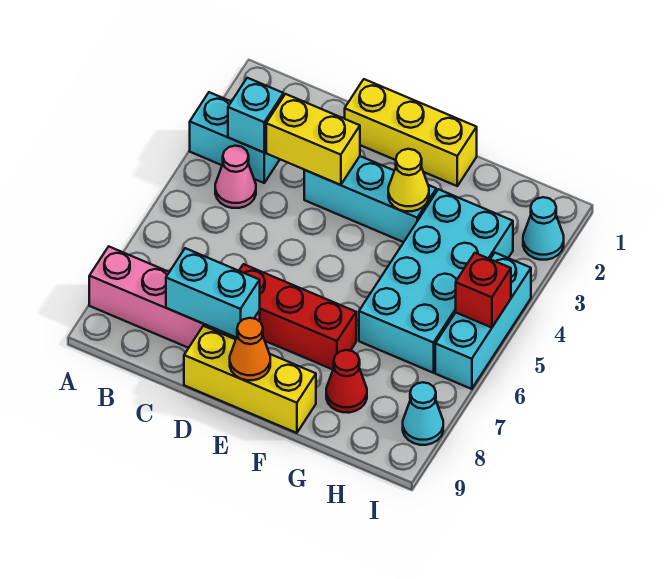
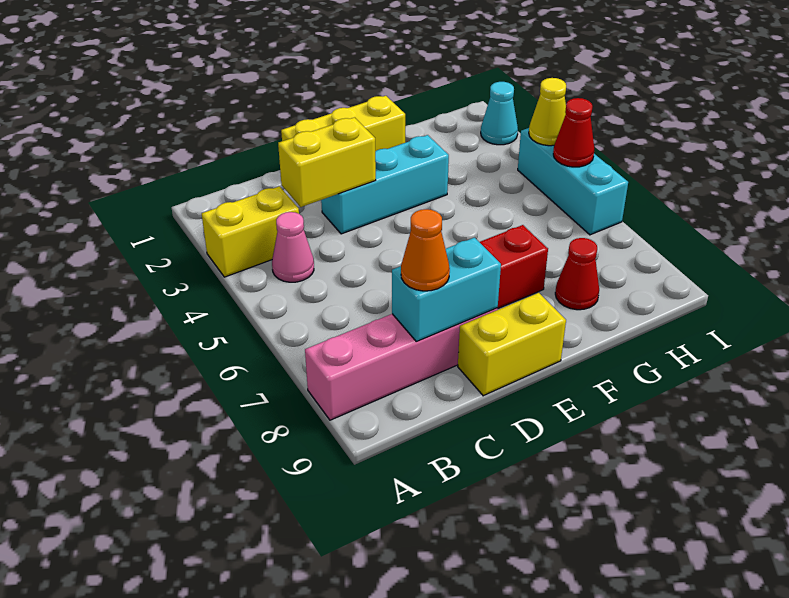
cyan 1x2 brick [190,92,280,183] -> yellow 1x2 brick [202,186,299,277]
cyan 1x1 brick [228,78,283,152] -> none
yellow 1x3 brick [184,326,316,433] -> yellow 1x2 brick [458,293,566,396]
orange 1x1 cone [230,318,270,380] -> orange 1x1 cone moved to [401,209,450,291]
yellow 1x1 cone [388,149,429,211] -> yellow 1x1 cone moved to [529,78,566,146]
cyan 2x4 brick [359,189,513,373] -> none
red 1x1 brick [456,253,511,328] -> red 1x1 cone [553,98,594,167]
cyan 1x1 cone [403,382,443,445] -> none

